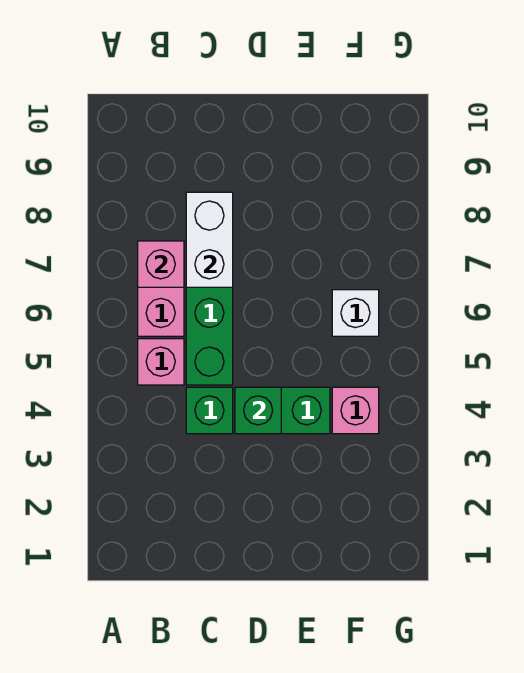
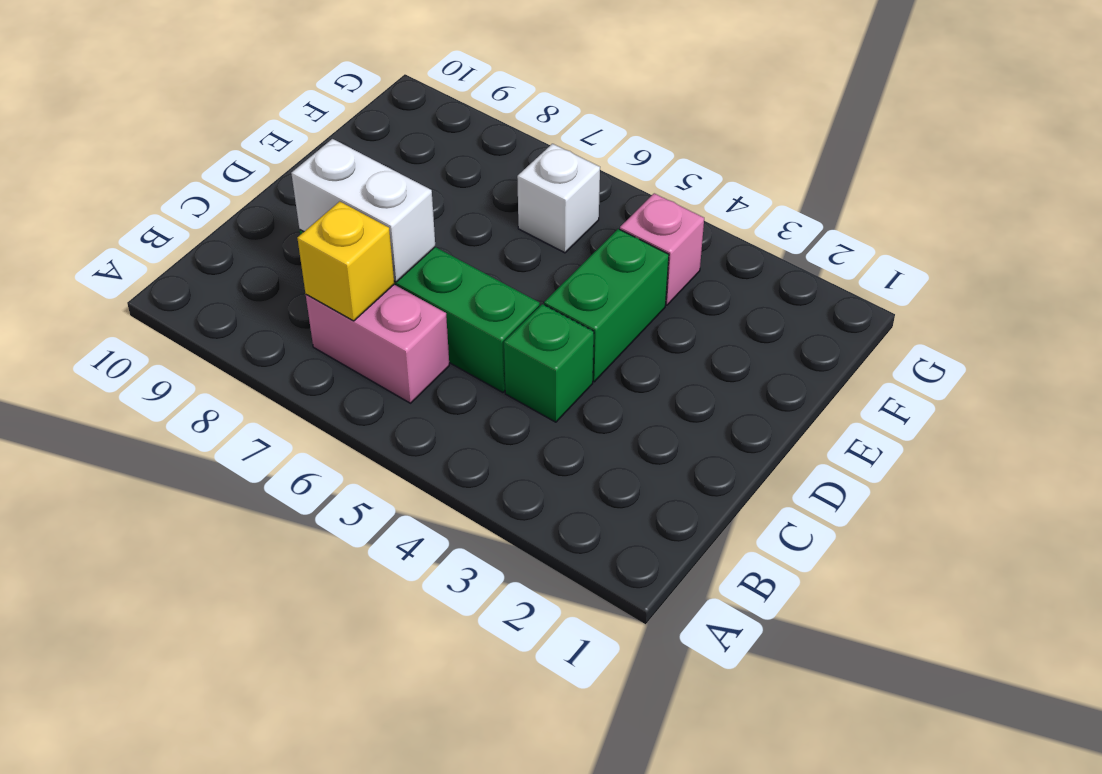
pink 1x1 brick [138,339,184,385] -> none
pink 1x1 brick [138,241,184,287] -> yellow 1x1 brick [297,201,394,321]
green 1x1 brick [235,387,281,434] -> none

